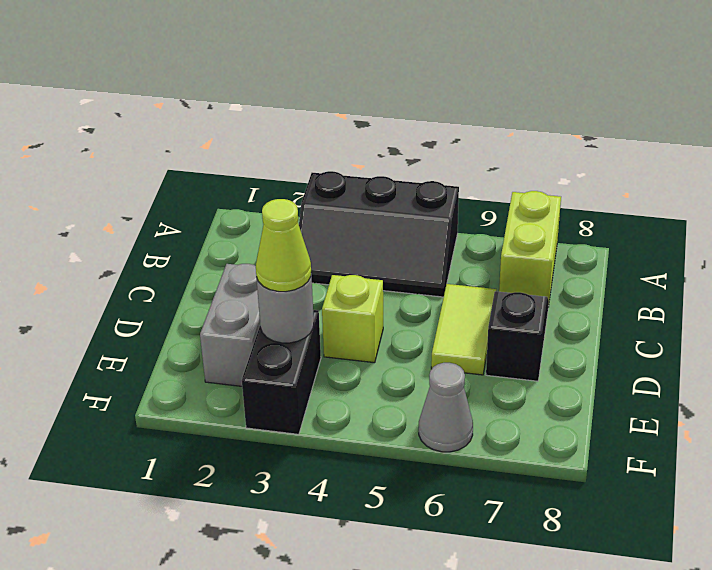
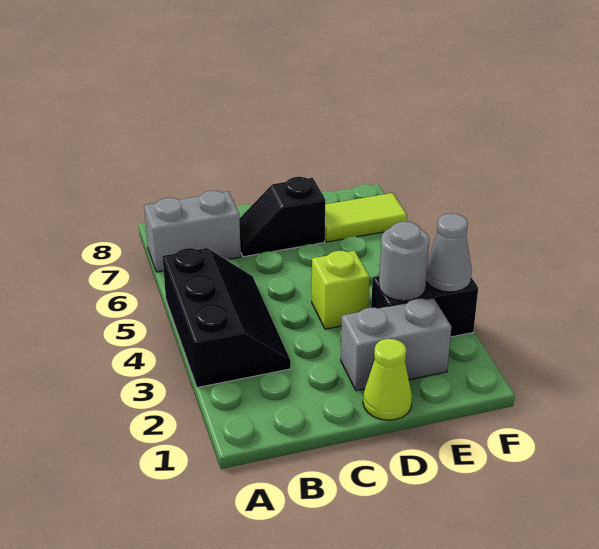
lime 1x2 brick [499,191,561,300] -> grey 1x2 brick [144,191,241,272]
lime 1x2 tile [431,284,496,375] -> lime 1x2 tile moved to [325,193,407,242]
lime 1x1 cone [256,199,311,292] -> lime 1x1 cone moved to [363,339,412,420]
grey 1x1 cone [419,363,473,452] -> grey 1x1 cone moved to [426,213,472,292]

